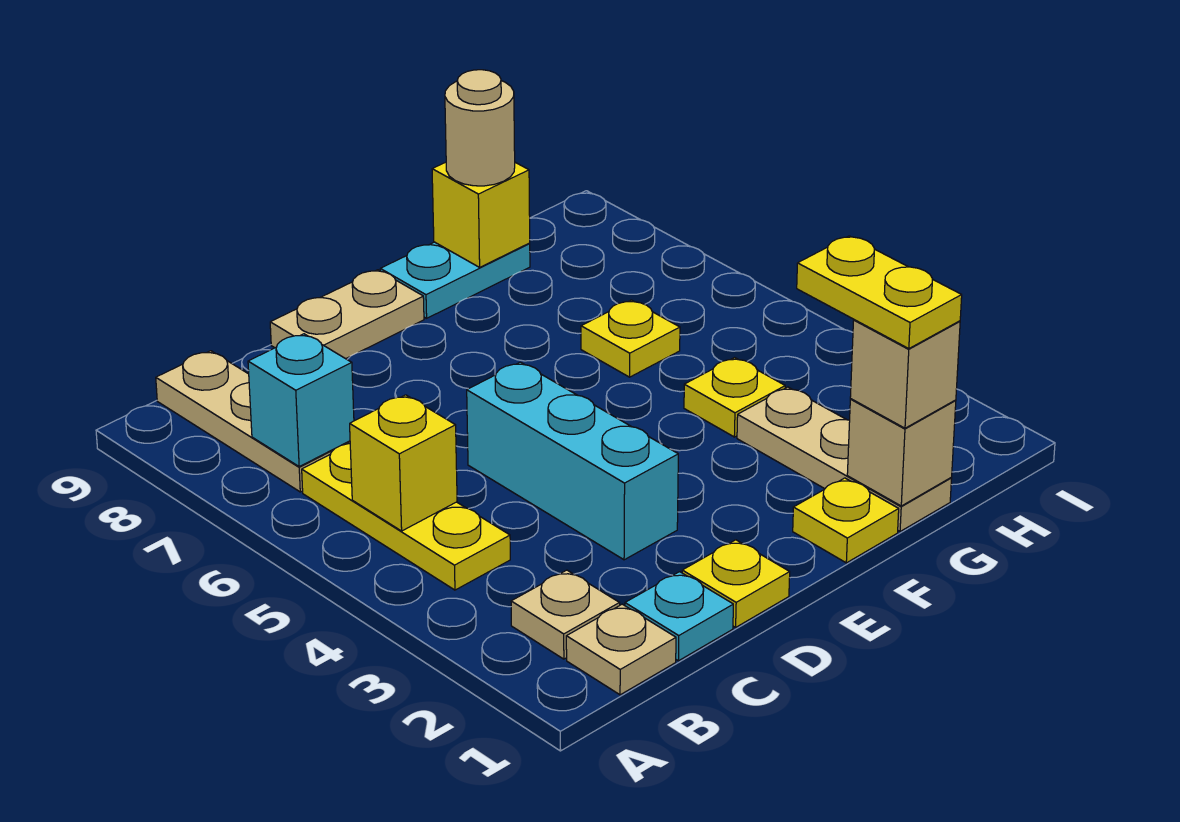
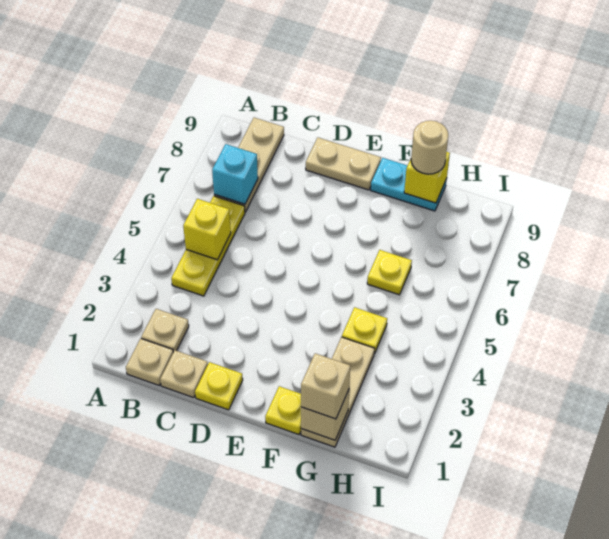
cyan 1x1 plate [625,572,733,661] -> tan 1x1 plate [160,350,208,398]
cyan 1x3 brick [467,362,678,560] -> none
yellow 1x2 plate [797,236,962,349] -> none

